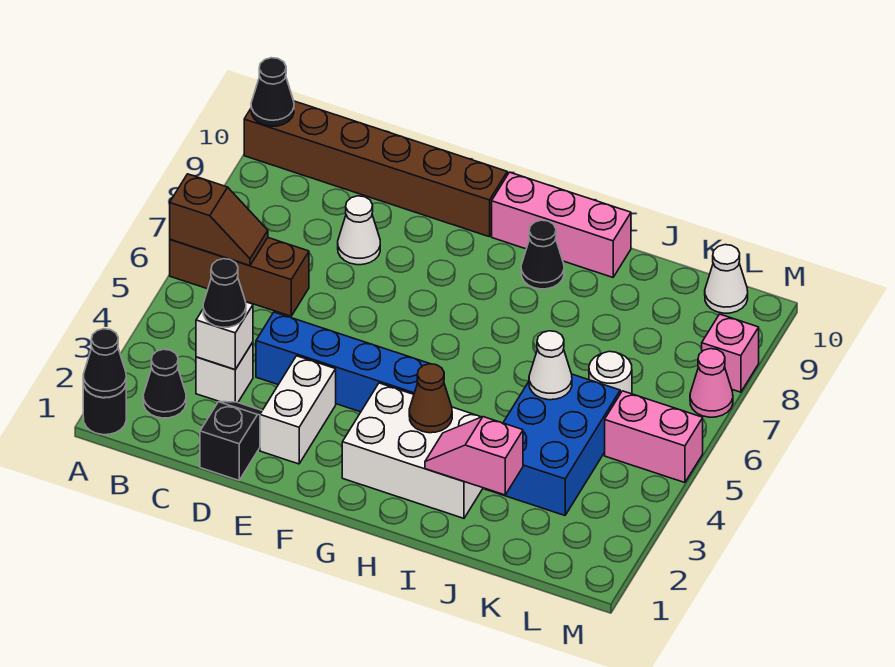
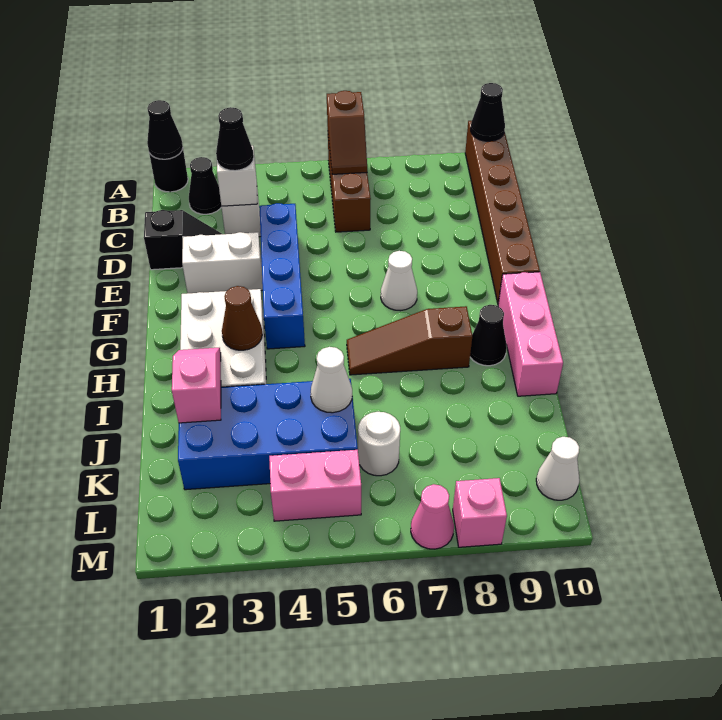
white 1x1 cone [338,196,380,265] -> white 1x1 cone moved to [381,251,417,311]
none -> brown 1x3 slope [347,306,472,375]
blue 2x3 brick [486,374,620,515] -> blue 2x4 brick [178,379,358,490]
pink 1x2 brick [605,391,703,483] -> pink 1x2 brick turned to [269,450,361,521]

